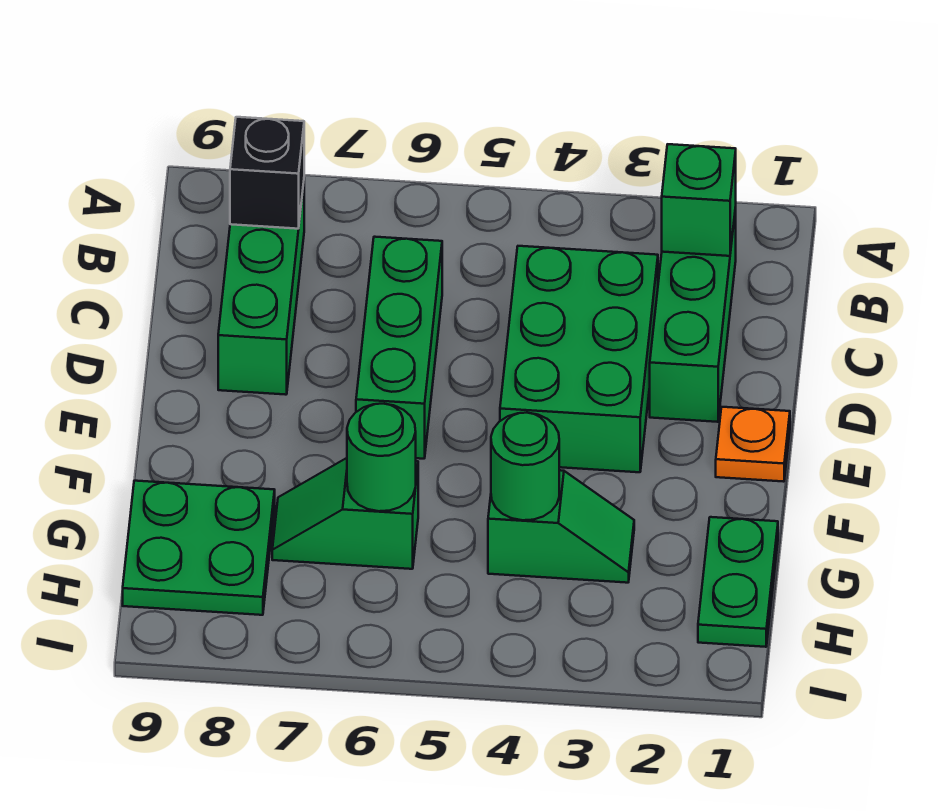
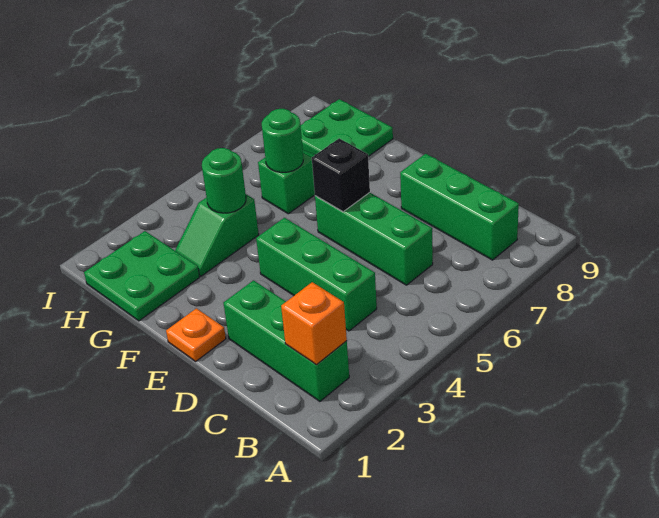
green 1x1 brick [662,144,736,256] -> orange 1x1 brick [281,282,347,365]
black 1x1 brick [230,117,304,229] -> black 1x1 brick moved to [312,138,370,212]
green 2x3 brick [500,246,658,472] -> green 1x3 brick [256,218,377,331]
green 1x2 plate [698,517,778,647] -> green 2x2 plate [84,231,200,321]

